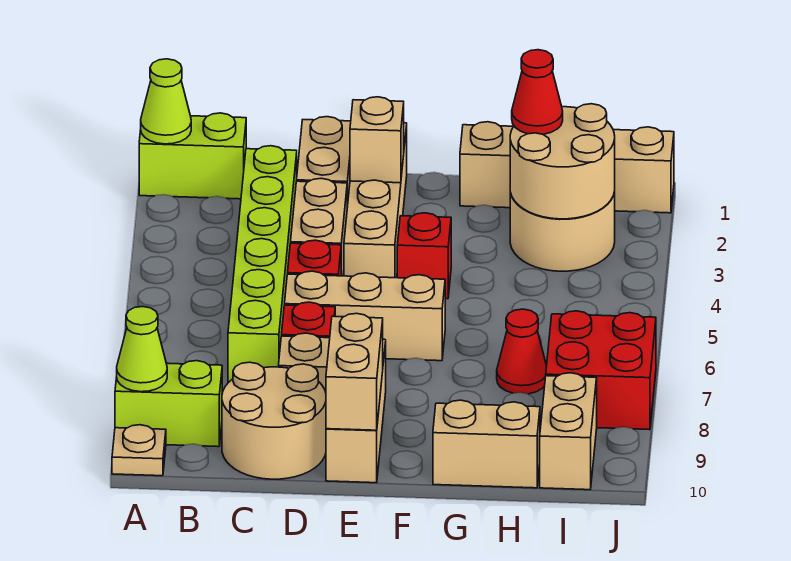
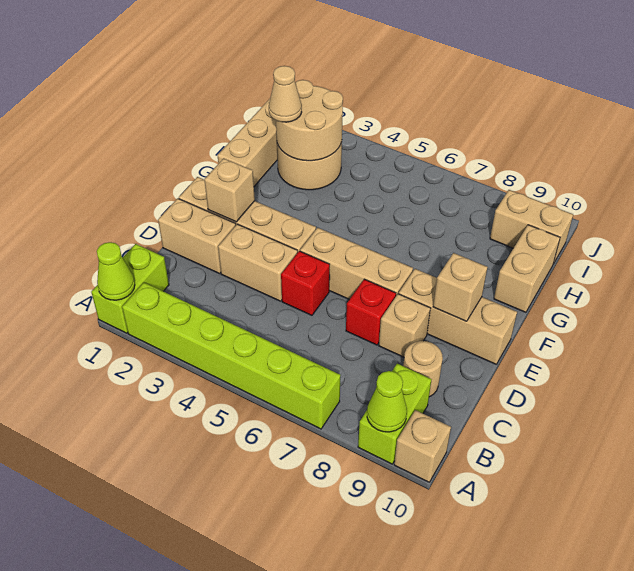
tan 1x1 plate [112,425,166,476] -> tan 1x1 brick [394,410,451,482]
lime 1x6 brick [228,146,297,383] -> lime 1x6 brick moved to [122,282,340,429]
tan 2x2 round brick [222,362,326,479] -> tan 1x1 round brick [403,341,443,397]
tan 1x3 brick [285,271,445,361] -> tan 1x3 brick turned to [300,228,413,299]
tan 1x2 brick [326,313,383,430] -> tan 1x1 brick [433,253,488,321]
red 1x1 brick [397,213,451,299] -> none
red 1x1 cone [512,50,563,134] -> tan 1x1 cone [269,66,302,122]
red 1x1 cone [497,309,547,394] -> none
red 2x2 brick [546,311,656,430] -> none

